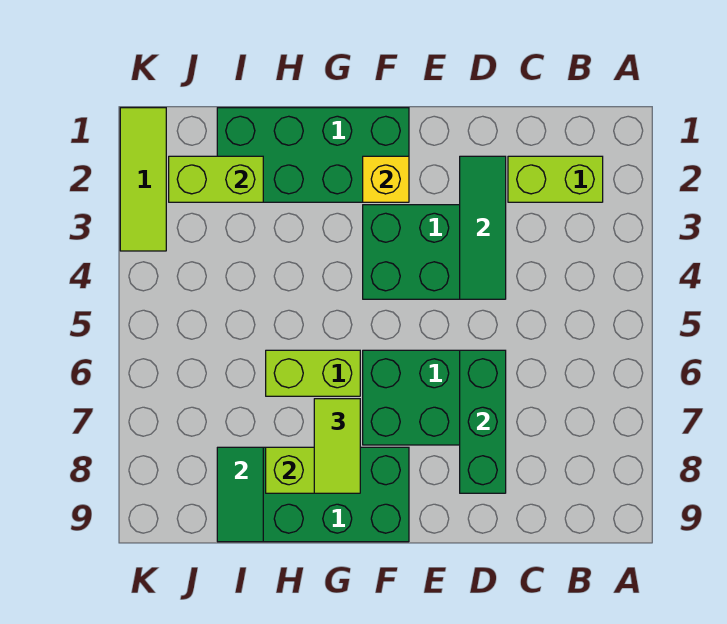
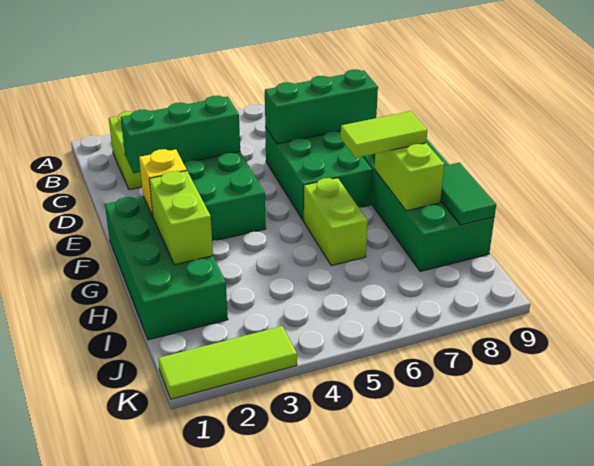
green 1x3 tile [460,156,506,299] -> green 1x3 brick [121,96,240,173]
lime 1x2 brick [169,156,263,202] -> lime 1x2 brick moved to [149,171,213,265]
green 1x2 tile [217,447,263,542] -> green 1x2 tile turned to [441,163,496,225]

